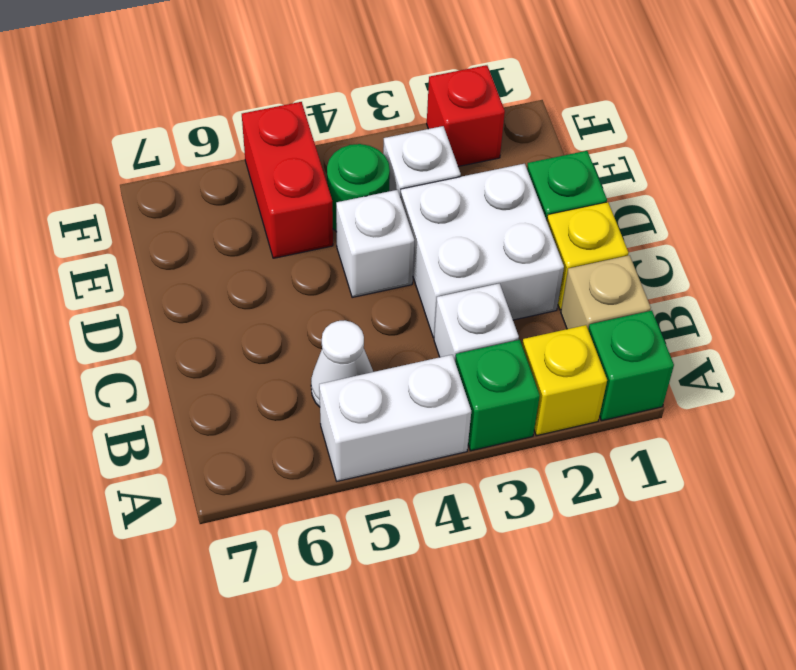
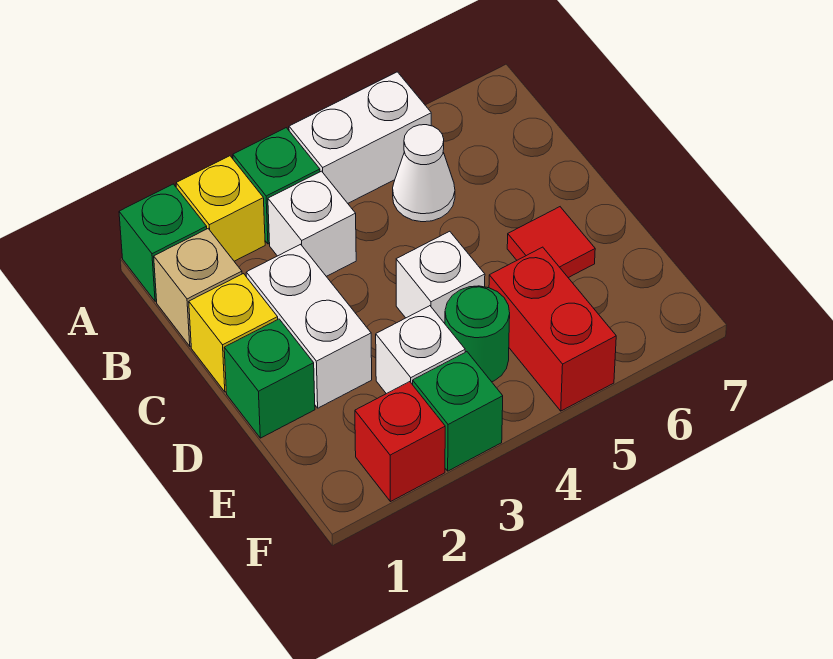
white 2x2 brick [400,164,564,338] -> white 1x2 brick [246,244,372,408]
none -> red 1x1 tile [507,207,595,278]
none -> green 1x1 brick [413,352,503,471]

